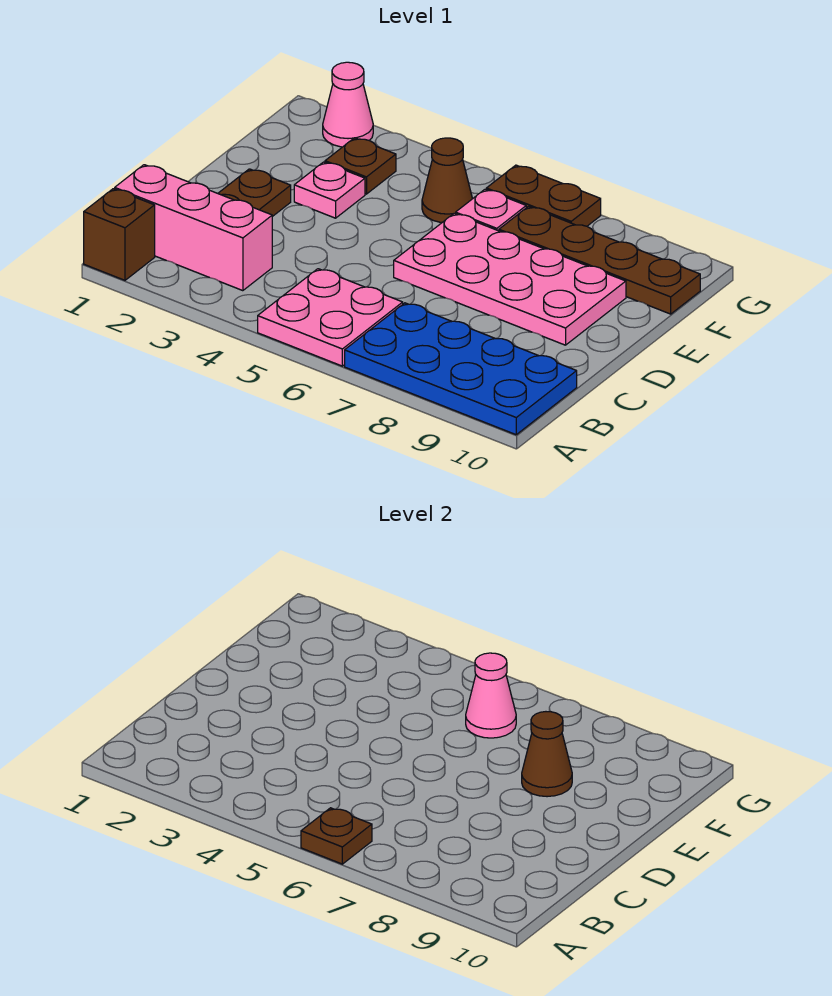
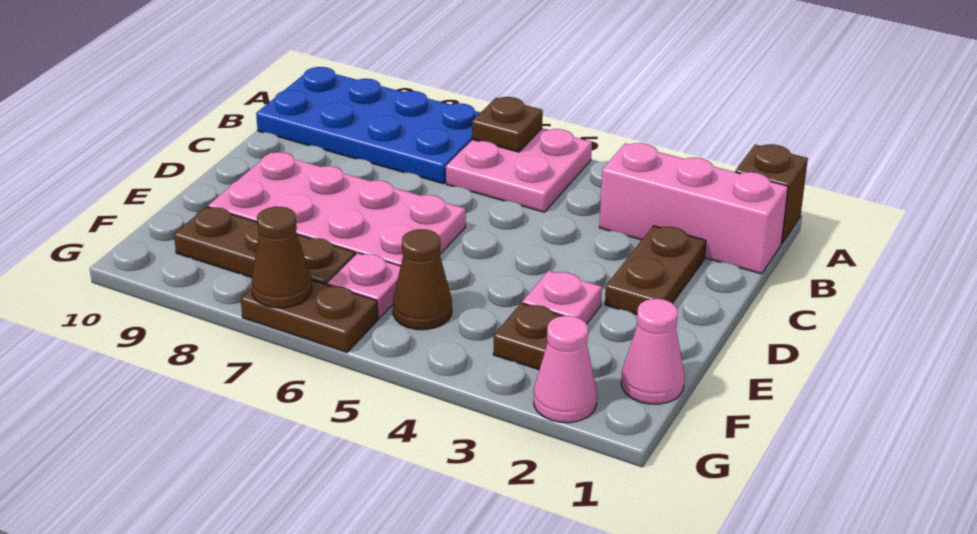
brown 1x1 cone [522,712,572,797] -> brown 1x1 cone moved to [251,207,312,308]
pink 1x1 cone [466,653,516,738] -> pink 1x1 cone moved to [621,299,685,404]
brown 1x4 plate [499,206,700,314] -> brown 1x3 plate [174,207,355,285]

